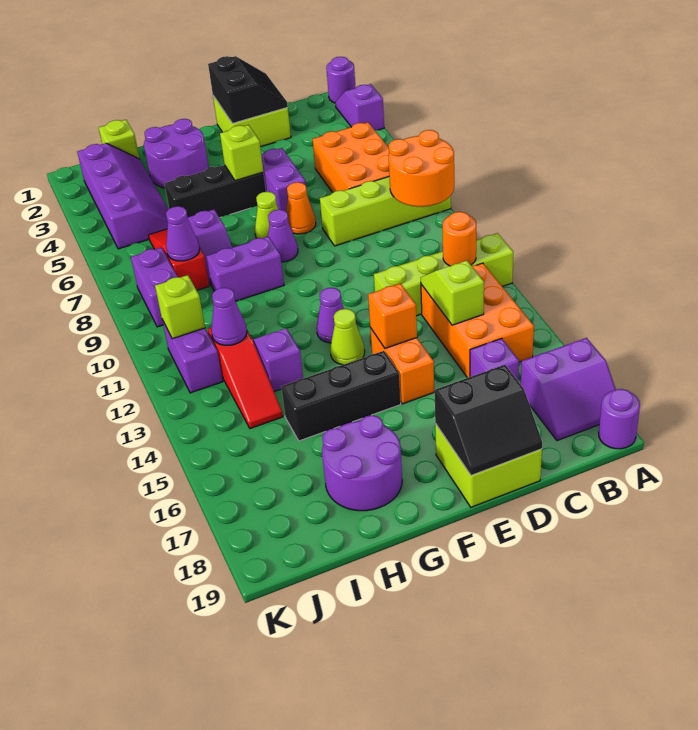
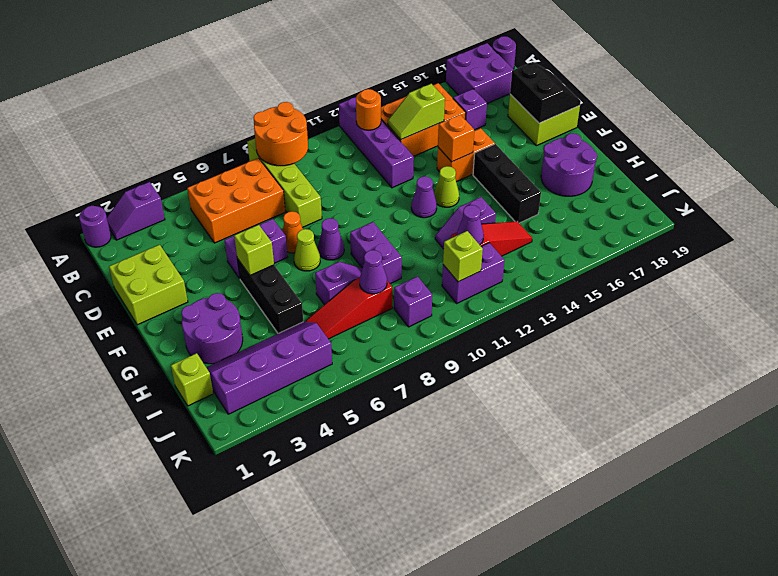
lime 1x4 brick [374,233,513,316] -> purple 1x4 brick [339,97,414,188]
purple 2x2 slope [521,338,616,441] -> purple 2x2 brick [446,43,514,103]
black 2x2 slope [208,56,288,124] -> none
purple 1x2 brick [131,247,177,327] -> purple 1x1 brick [394,277,432,327]

